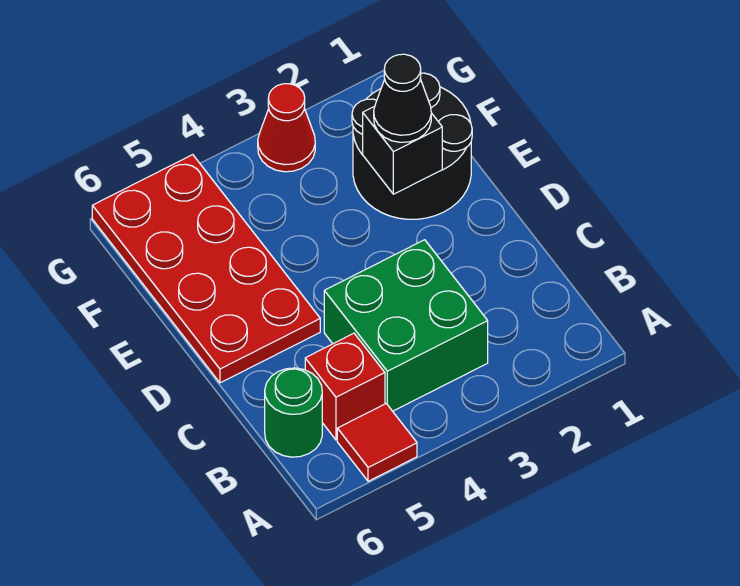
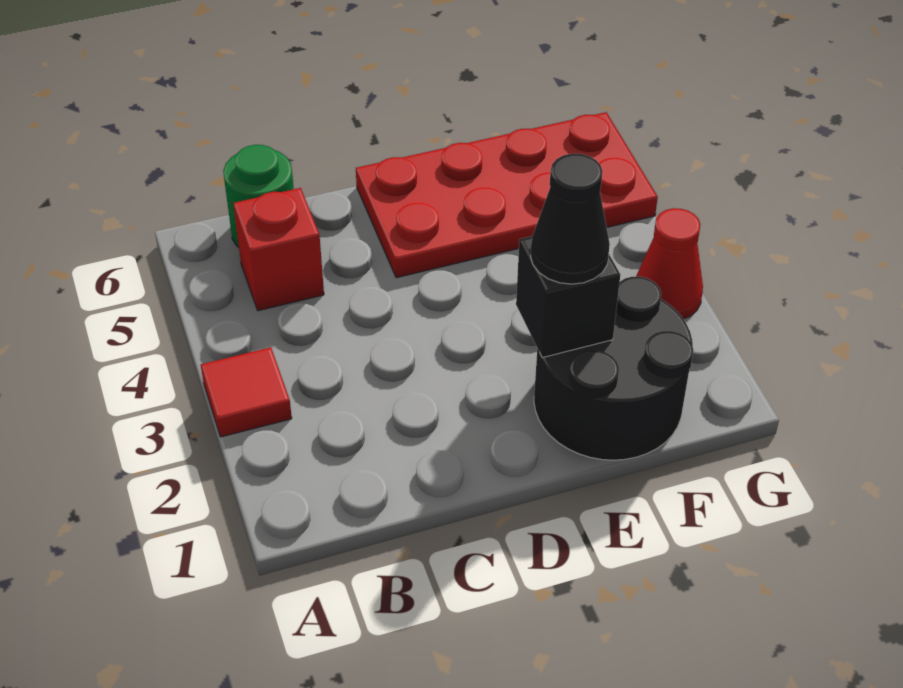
red 1x1 tile [337,404,417,481] -> red 1x1 tile moved to [201,347,292,437]
green 2x2 brick [324,240,488,411] -> none

